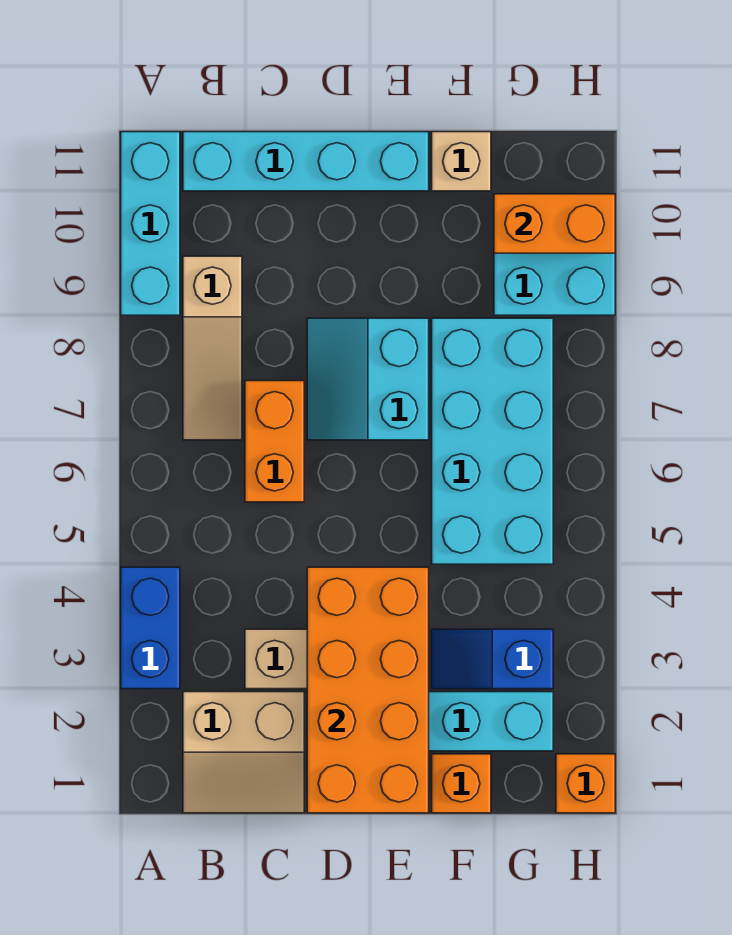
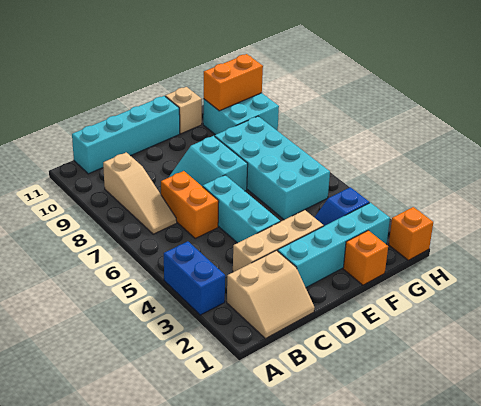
cyan 1x3 brick [121,132,180,315] -> cyan 1x3 brick moved to [203,175,280,243]
orange 2x4 brick [307,567,429,813] -> none

